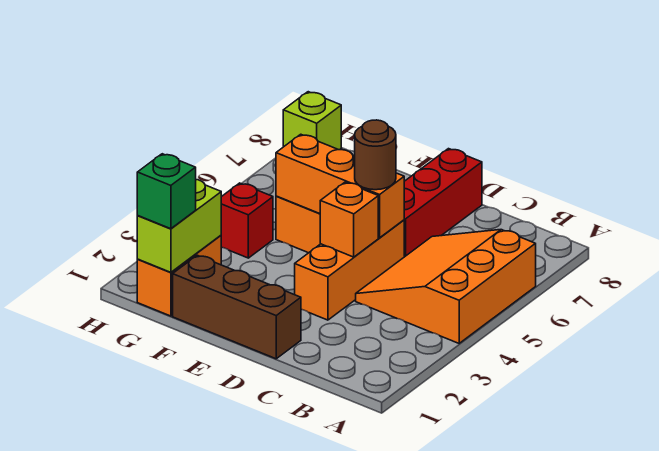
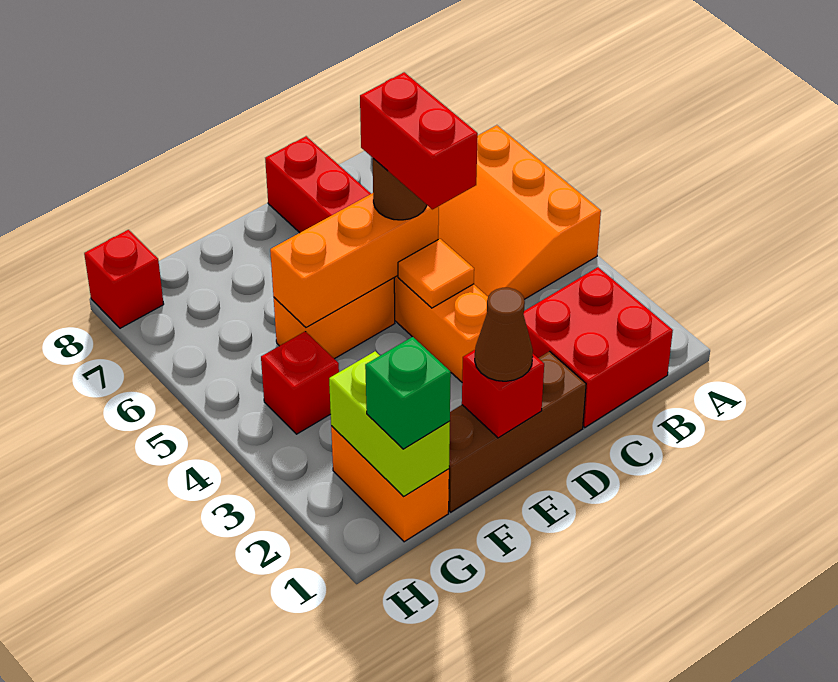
none -> red 2x2 brick [523,267,673,427]
orange 1x1 brick [320,182,378,257] -> orange 1x1 tile [398,239,474,308]
none -> red 1x2 brick [360,72,478,209]
none -> red 1x1 brick [462,350,544,438]
none -> brown 1x1 cone [475,288,533,381]
lime 1x1 brick [283,92,341,150] -> red 1x1 brick [84,230,164,328]

